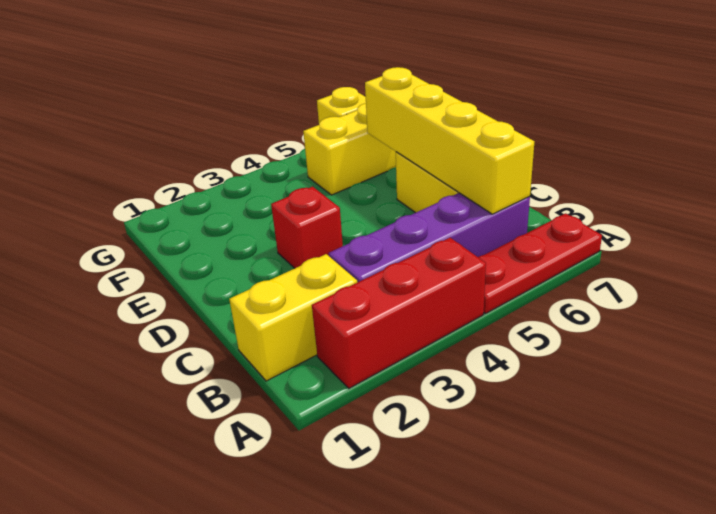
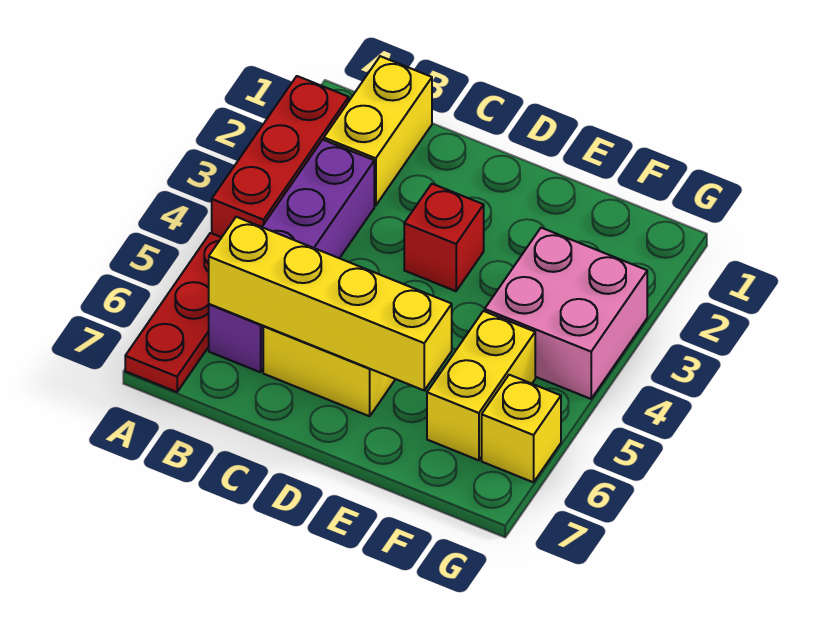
none -> pink 2x2 brick [485,228,647,399]

